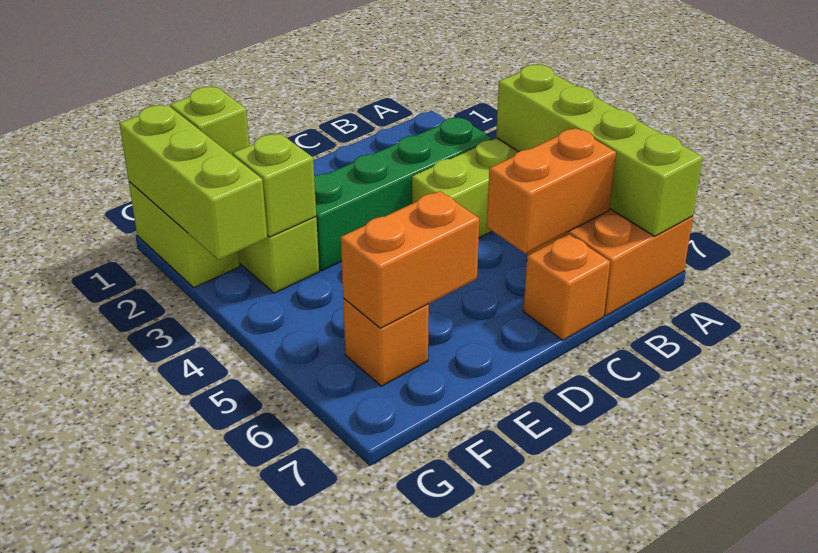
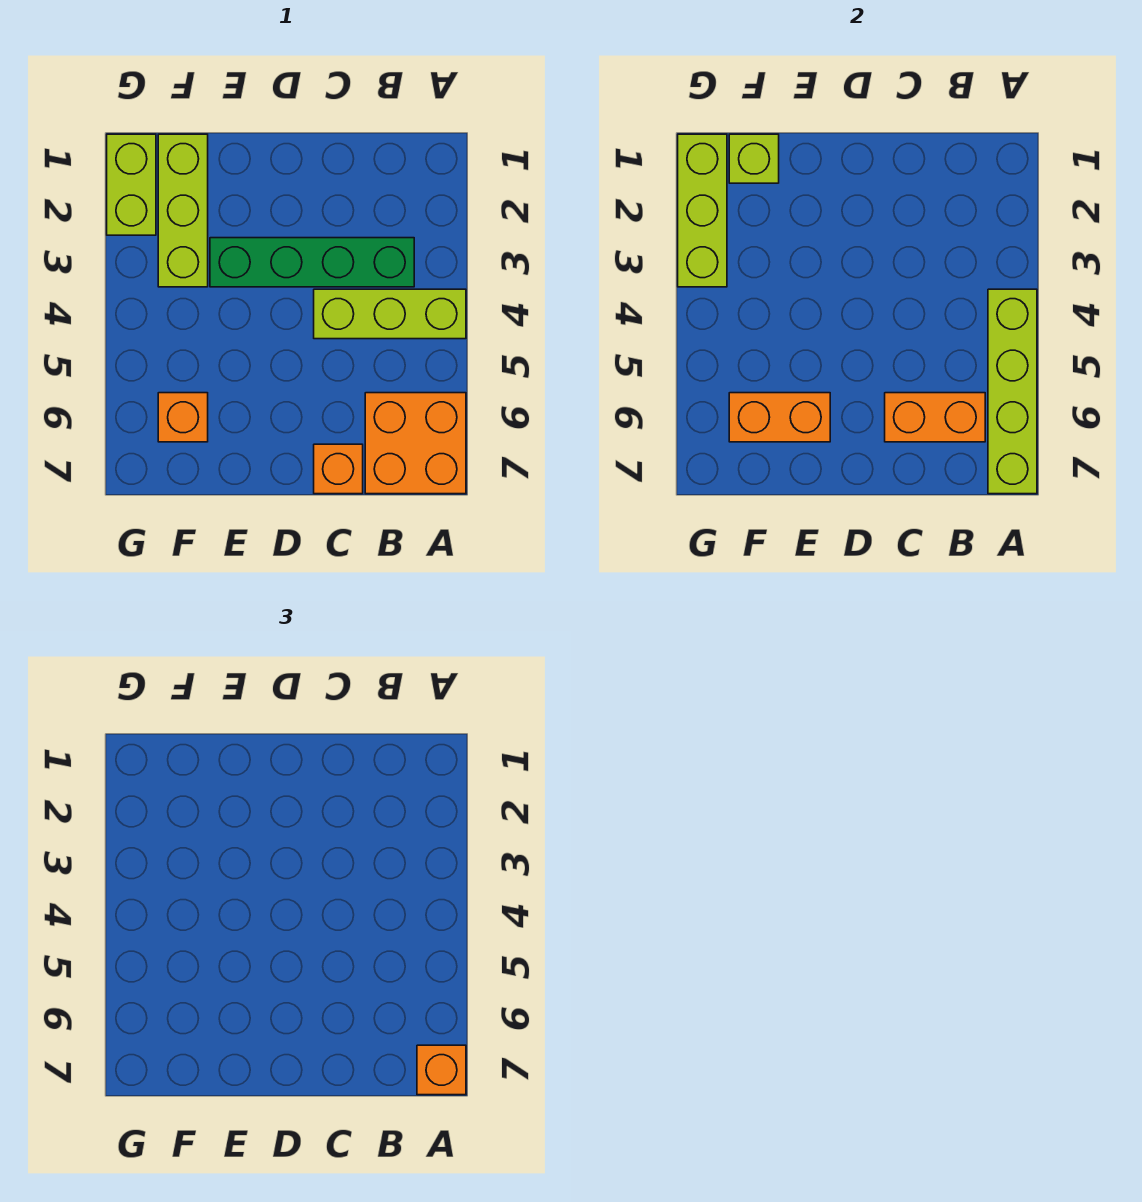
none -> orange 1x1 brick [417,1045,466,1095]
lime 1x1 brick [233,134,316,237] -> none

